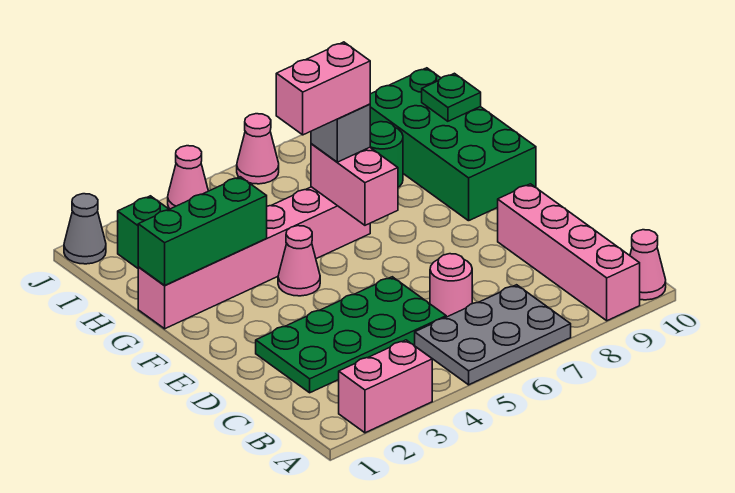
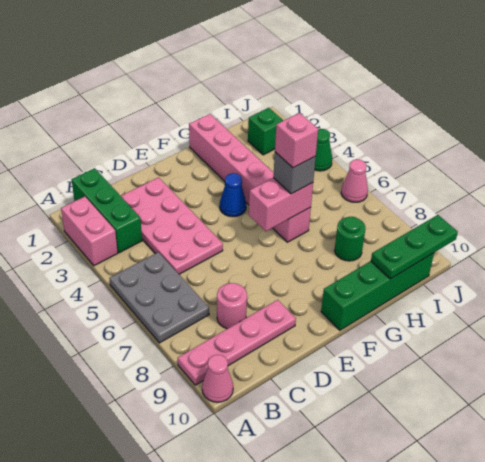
pink 1x4 brick [498,184,640,321] -> pink 1x4 plate [178,300,296,385]
green 2x4 plate [256,277,446,393] -> pink 2x4 plate [121,177,223,274]
pink 1x1 round brick [430,254,472,317] -> pink 1x1 round brick moved to [217,283,247,329]
pink 1x1 cone [278,226,320,296] -> blue 1x1 cone [220,173,246,217]
green 2x4 brick [370,68,536,221] -> green 1x4 brick [321,253,434,330]
green 1x3 brick [138,177,267,286] -> green 1x3 brick moved to [71,168,142,253]
pink 1x2 brick [276,42,370,135] -> pink 1x1 brick [275,113,318,168]
green 1x1 plate [422,73,481,121] -> green 1x3 plate [371,215,458,279]
grey 1x1 cone [64,194,106,264] -> none
pink 1x1 cone [168,146,208,209] -> green 1x1 cone [314,129,332,171]

